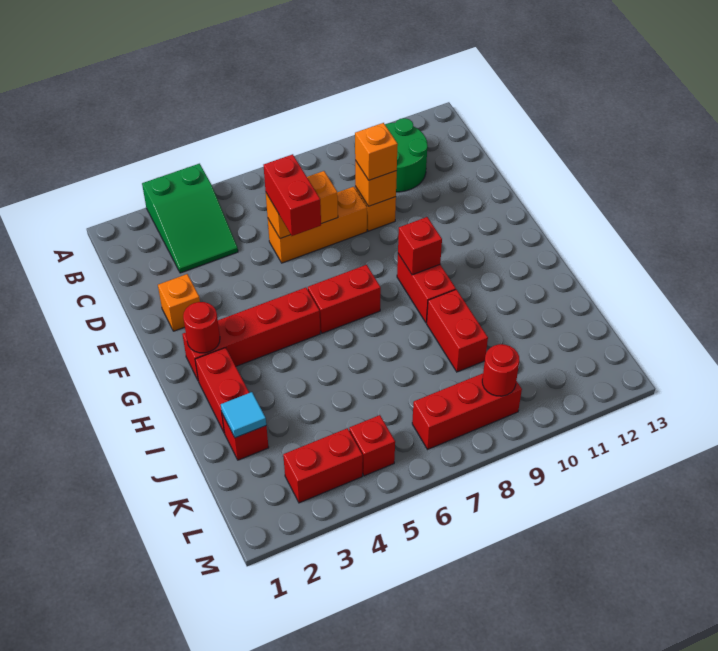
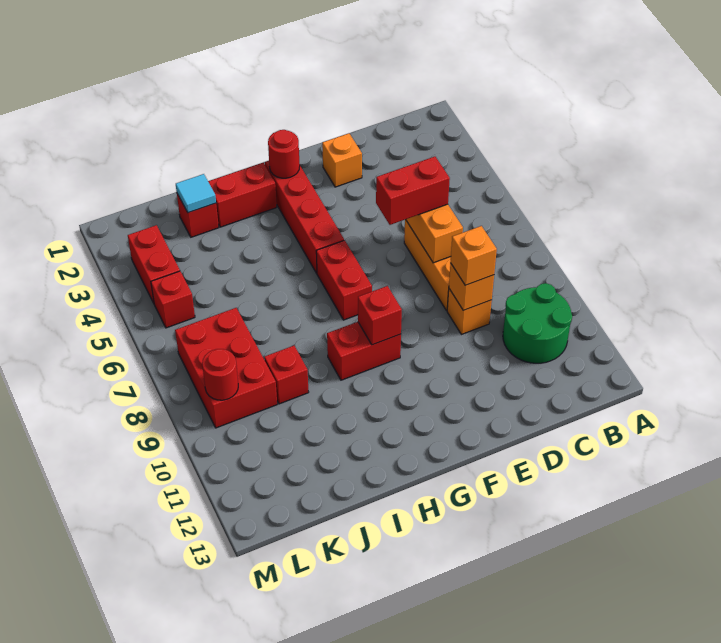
green 2x3 slope [142,164,238,273] -> none
red 1x2 brick [427,289,488,372] -> red 1x1 brick [264,346,309,404]
red 1x3 brick [412,373,522,450] -> red 2x3 brick [175,308,277,428]

